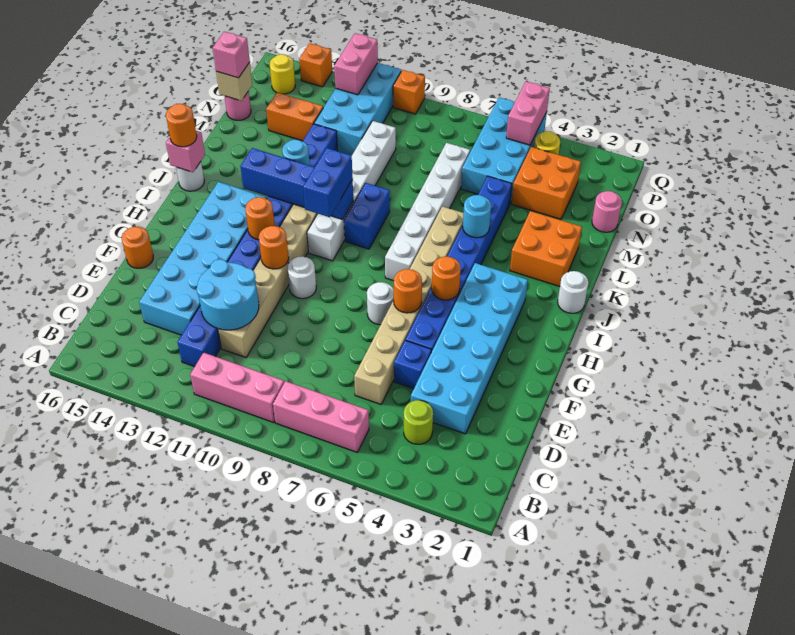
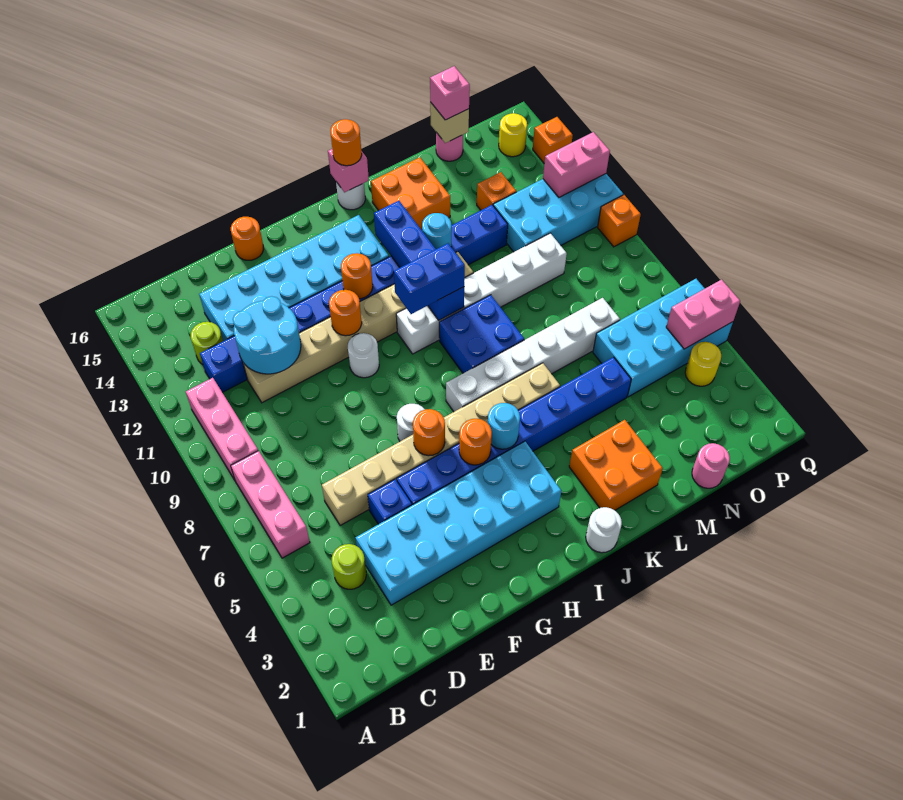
none -> lime 1x1 round brick [191,322,223,364]
blue 1x2 brick [344,183,390,249] -> blue 2x2 brick [439,295,524,373]
cyan 1x1 round brick [463,195,491,238] -> cyan 1x1 round brick moved to [488,403,520,449]
orange 2x2 brick [511,147,581,219] -> orange 2x2 brick moved to [371,157,450,230]
orange 1x2 brick [266,93,323,141] -> orange 1x1 brick [477,172,516,210]

